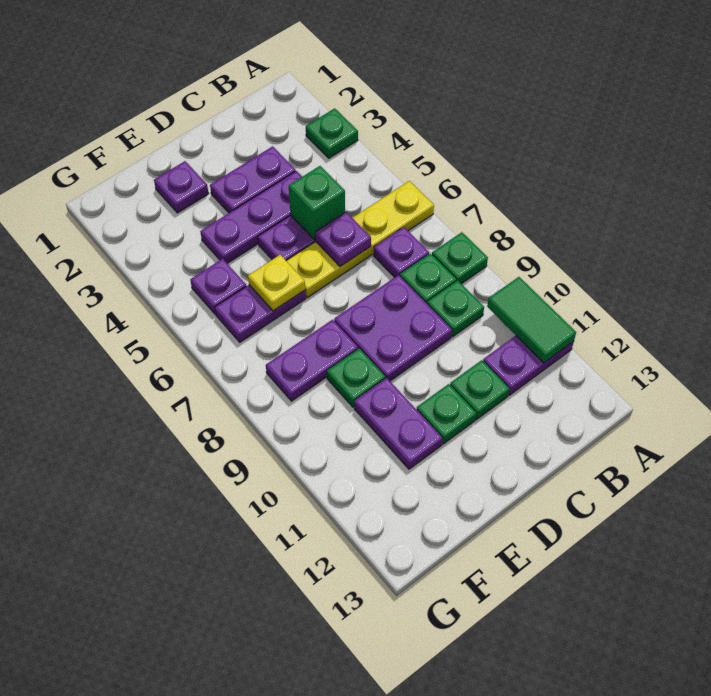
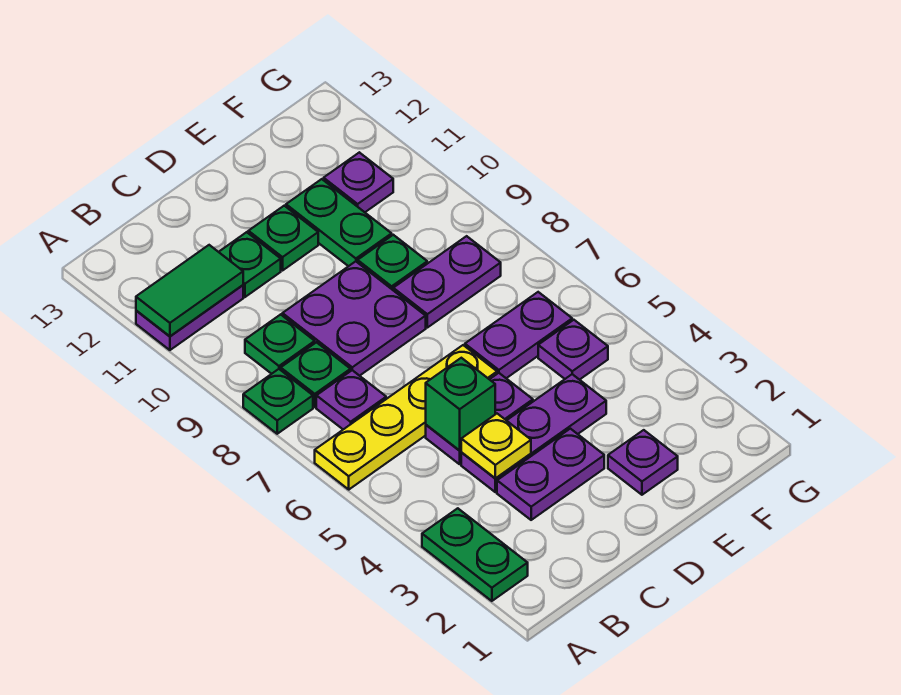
green 1x1 plate [306,108,358,158] -> green 1x2 plate [422,508,528,601]
green 1x2 tile [487,277,576,363] -> green 1x2 tile turned to [136,245,243,336]
purple 1x1 plate [315,212,371,267] -> purple 1x1 plate moved to [324,152,393,212]
yellow 1x1 plate [248,255,305,311] -> yellow 1x1 plate moved to [461,414,531,479]
purple 1x2 plate [354,378,442,469] -> green 1x2 plate [286,179,392,266]

